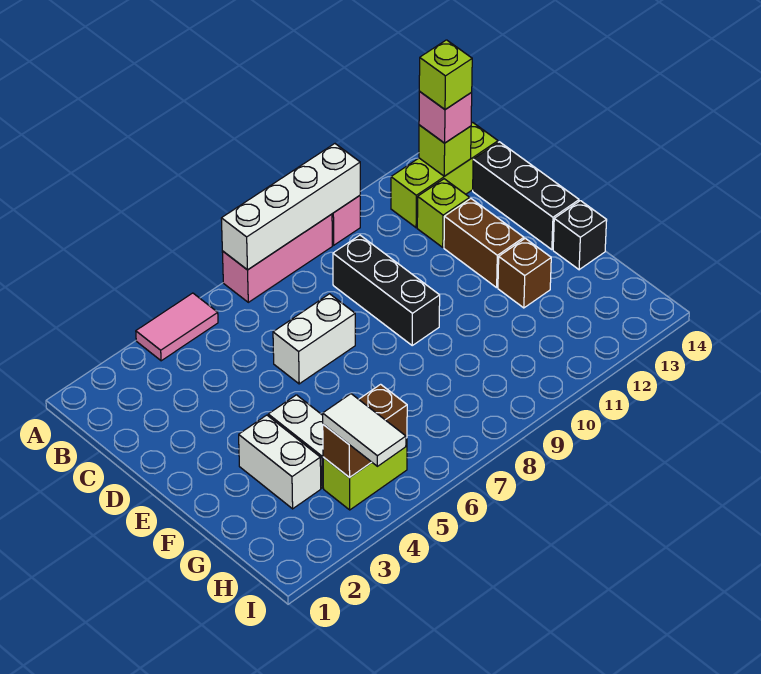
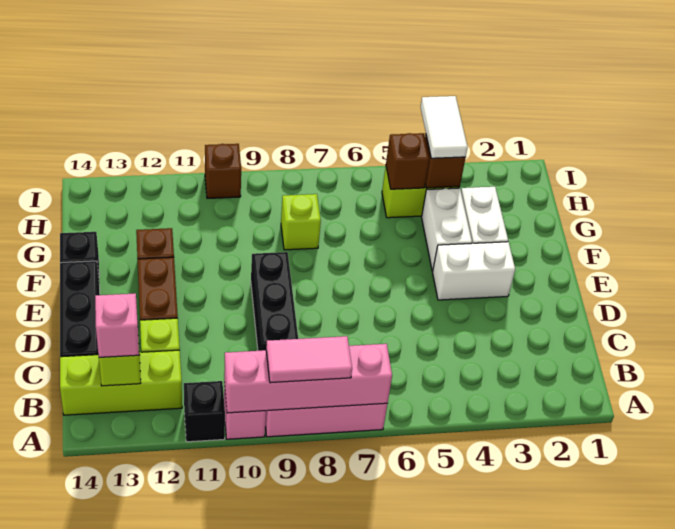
pink 1x2 tile [136,293,218,361] -> pink 1x2 tile moved to [266,336,352,383]
white 1x4 brick [221,144,360,270] -> pink 1x4 brick [224,344,392,413]
none -> black 1x1 brick [184,381,225,442]
lime 1x1 brick [419,40,472,109] -> lime 1x1 brick moved to [281,194,321,250]
white 1x2 brick [273,294,355,384] -> white 1x2 brick moved to [433,242,515,300]
none -> brown 1x1 brick [205,144,241,198]

